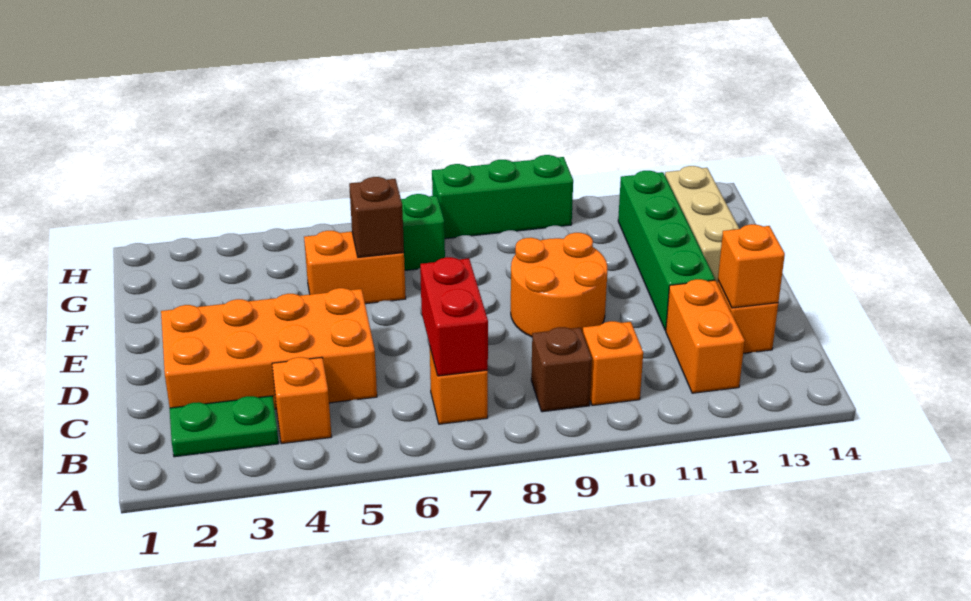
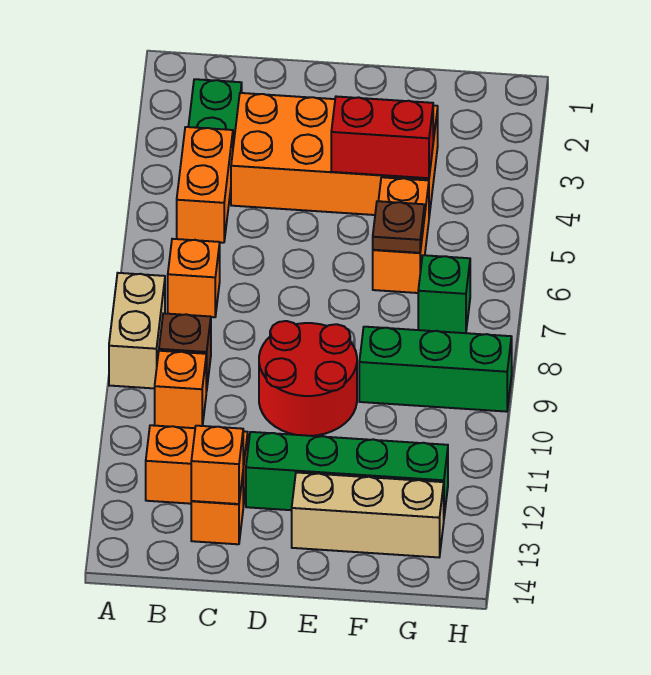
none -> tan 1x2 brick [109,273,165,388]
orange 1x1 brick [272,357,332,444] -> orange 1x2 brick [177,127,233,243]
red 1x2 brick [420,257,488,376] -> red 1x2 brick moved to [331,96,433,178]
orange 2x4 brick [161,288,377,409] -> orange 2x4 brick turned to [231,93,438,216]
orange 2x2 round brick [511,233,607,337] -> red 2x2 round brick [259,321,357,436]
brown 1x1 brick [349,177,404,257] -> brown 1x1 plate [373,201,425,253]
green 1x3 brick [432,155,573,239] -> green 1x3 brick turned to [359,327,512,412]

